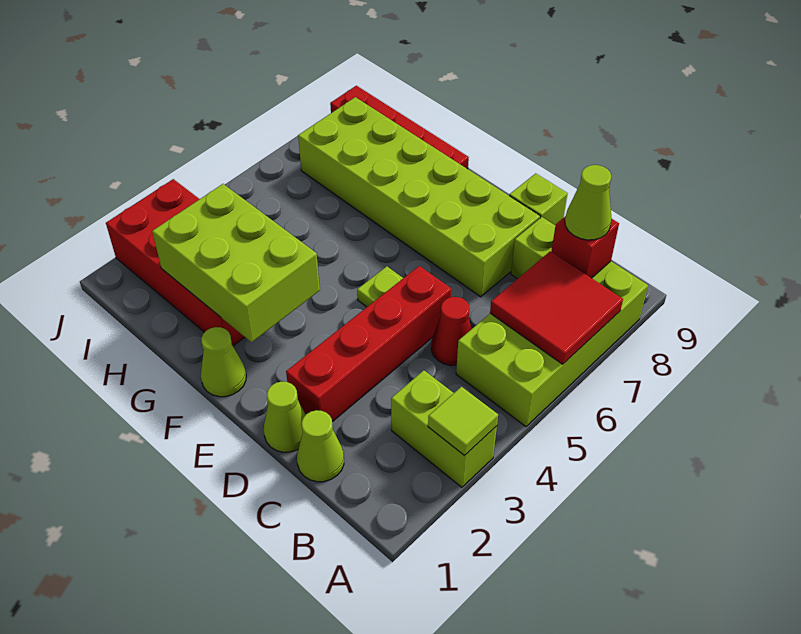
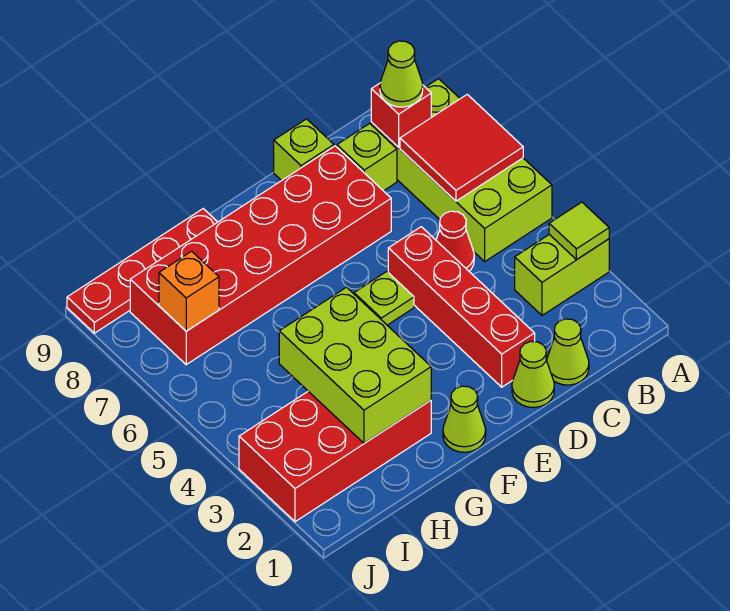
lime 2x6 brick [298,97,540,297] -> red 2x6 brick [130,146,391,365]
lime 2x3 brick [152,184,320,342] -> lime 2x3 brick turned to [279,287,431,443]
none -> orange 1x1 brick [159,251,219,331]

